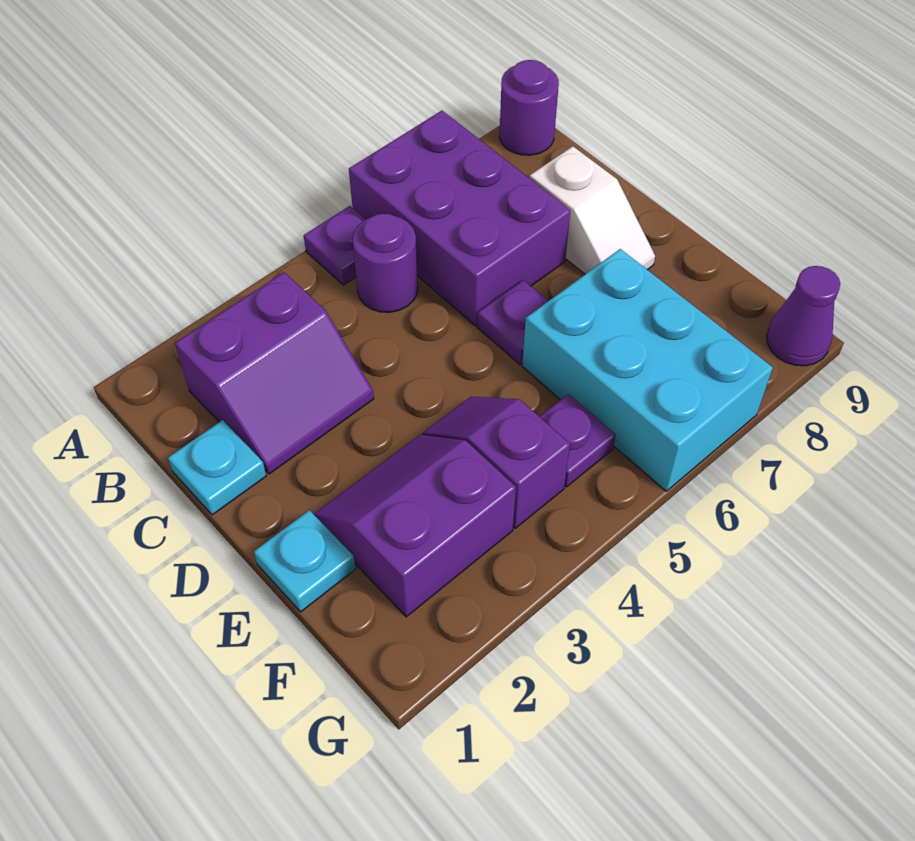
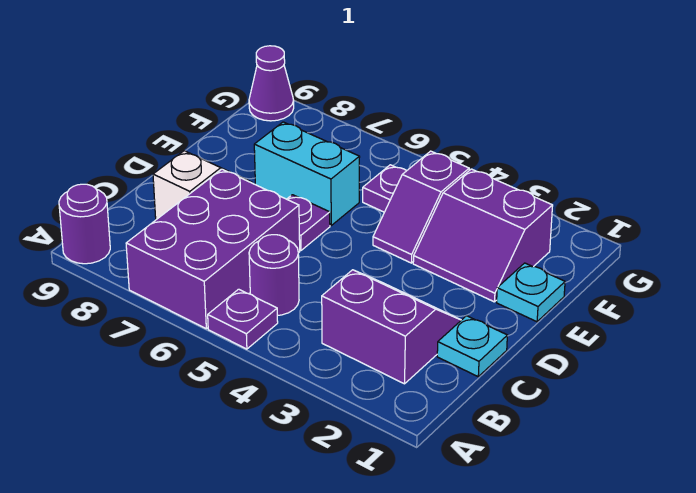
cyan 2x3 brick [522,249,773,491] -> cyan 1x2 brick [254,122,360,225]

